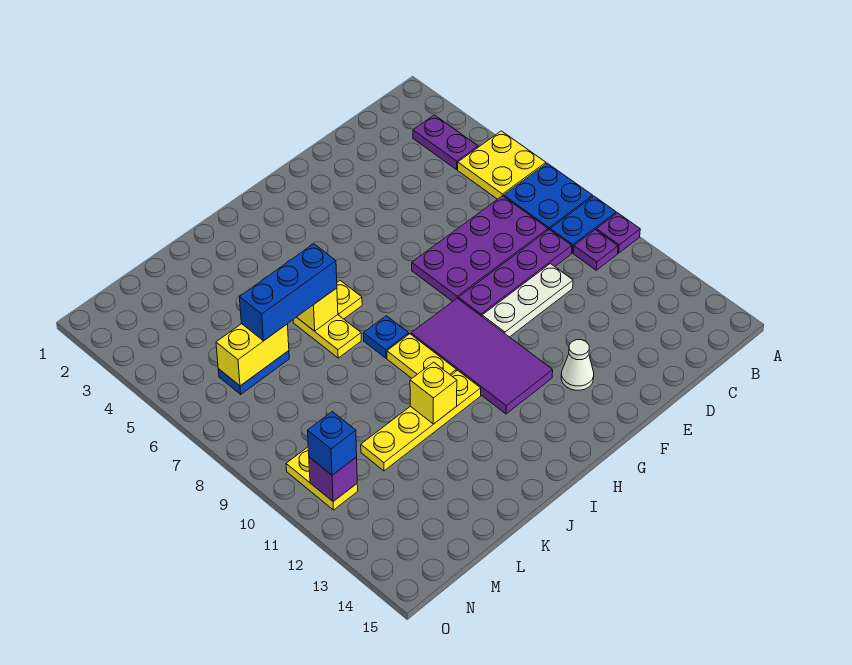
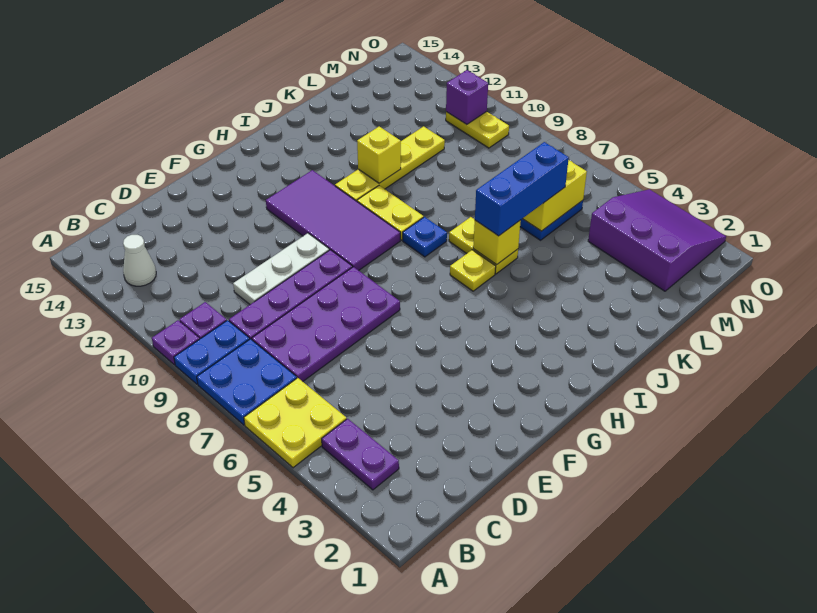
white 1x1 cone [561,340,594,390] -> white 1x1 cone moved to [123,235,156,286]
none -> purple 3x3 slope [588,189,726,291]
blue 1x1 brick [307,412,357,475] -> none

